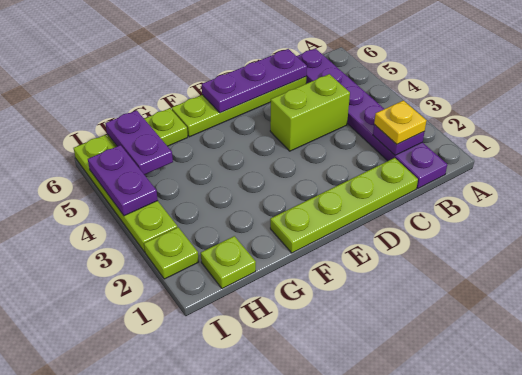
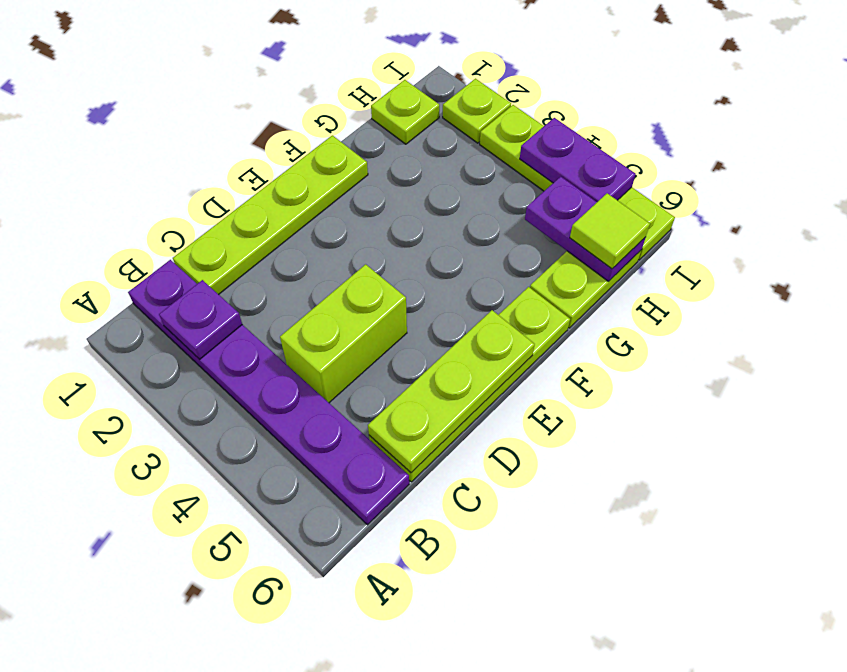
yellow 1x1 plate [374,101,426,144] -> none
purple 1x3 plate [202,49,307,113] -> lime 1x3 plate [368,310,535,473]
none -> lime 1x1 tile [570,193,650,269]

